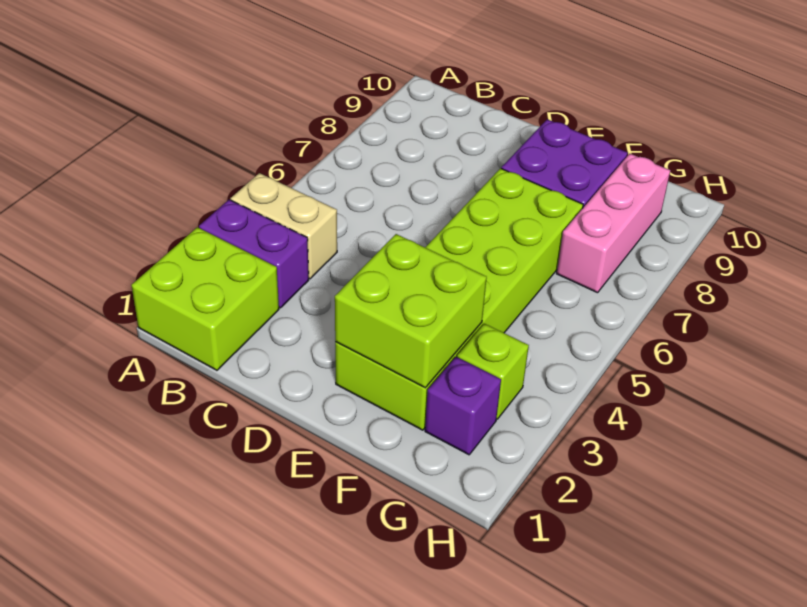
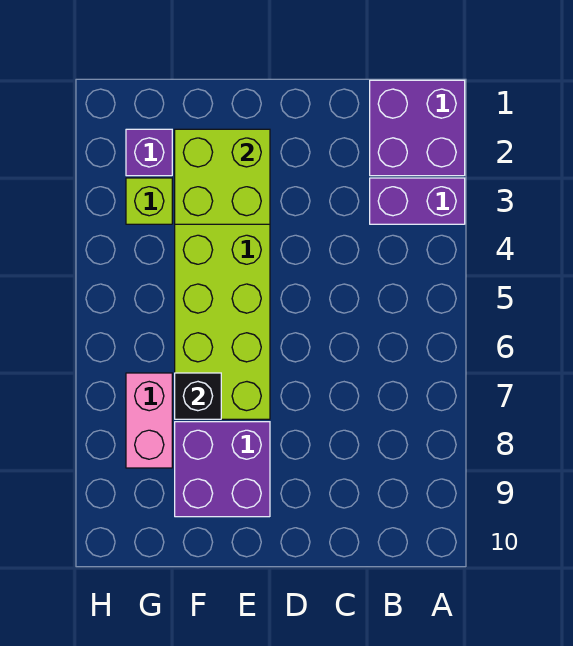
lime 2x2 brick [131,227,279,370] -> purple 2x2 brick [370,80,465,176]
tan 1x2 brick [231,173,337,279] -> none
none -> black 1x1 brick [175,373,221,419]
pink 1x3 brick [556,154,670,293] -> pink 1x2 brick [126,373,172,468]

